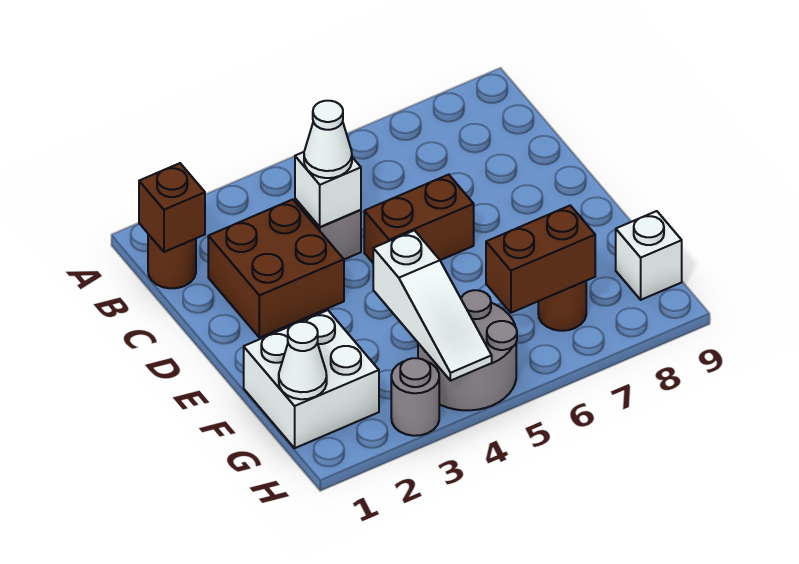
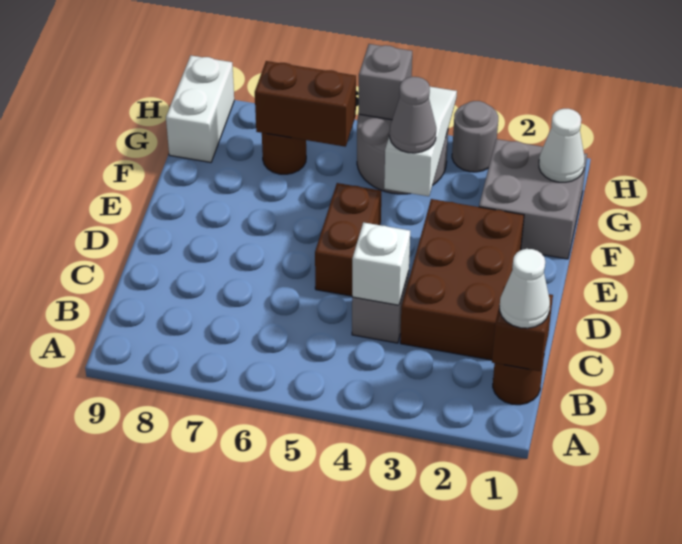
brown 2x2 brick [208,199,344,338] -> brown 2x3 brick [400,199,524,360]
white 1x1 cone [304,101,352,178] -> white 1x1 cone moved to [500,249,550,328]
brown 1x2 brick [364,175,474,263] -> brown 1x2 brick turned to [315,183,381,296]
white 2x2 brick [244,310,379,448] -> grey 2x2 brick [479,139,587,259]
none -> grey 1x1 cone [390,77,436,153]
white 1x1 brick [616,211,682,300] -> white 1x2 brick [166,56,234,162]
none -> grey 1x1 brick [358,44,412,120]

